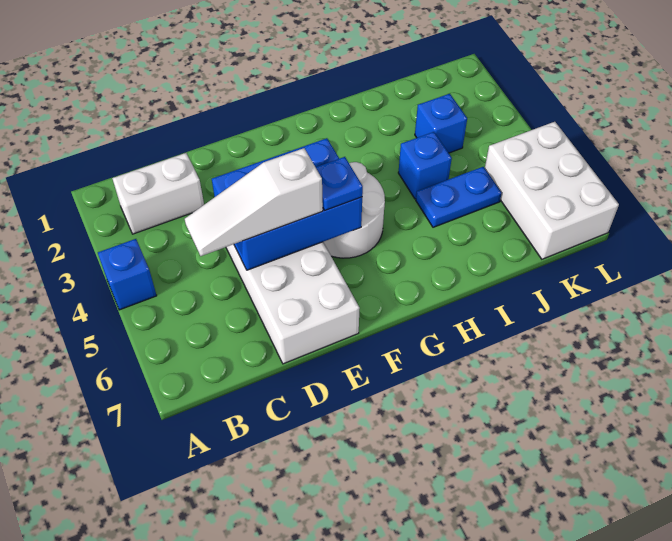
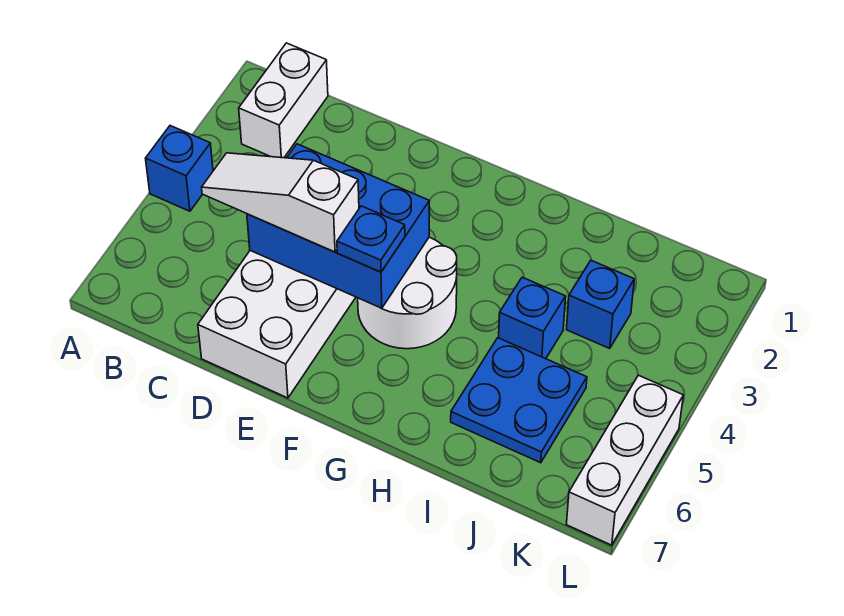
white 1x2 brick [112,153,204,234] -> white 1x2 brick turned to [239,43,328,158]
blue 1x2 plate [416,167,502,227] -> blue 2x2 plate [451,338,587,463]
white 2x3 brick [485,122,619,259] -> white 1x3 brick [566,375,683,545]

